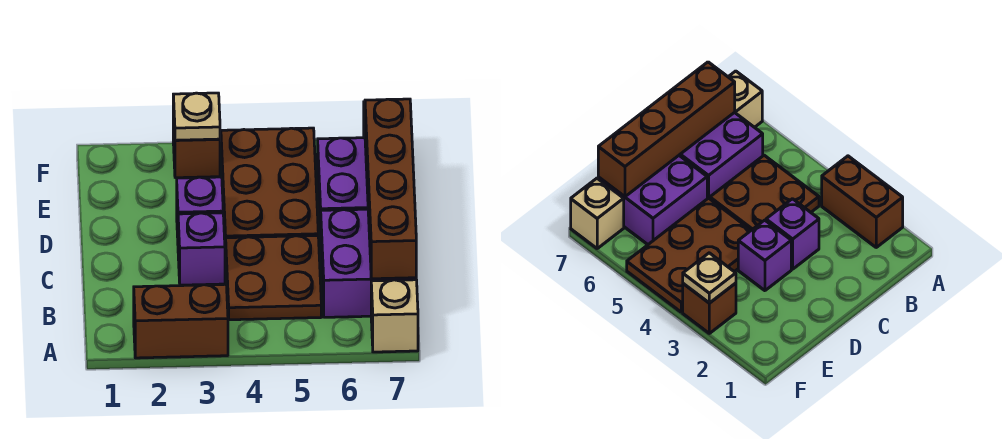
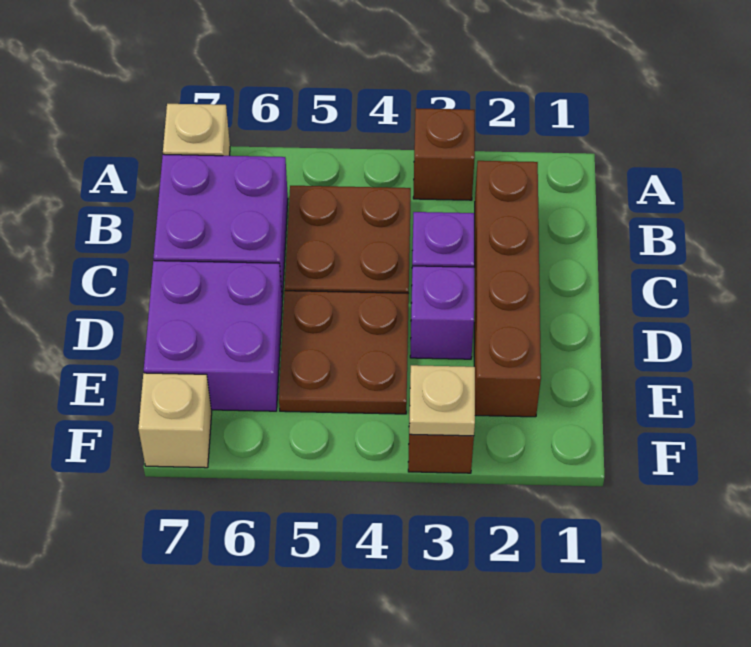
brown 1x2 brick [134,284,228,358] -> brown 1x1 brick [413,108,475,200]
brown 1x4 brick [365,99,416,279] -> brown 1x4 brick moved to [474,161,541,417]
brown 2x3 plate [221,128,318,246] -> brown 2x2 plate [279,291,409,414]

